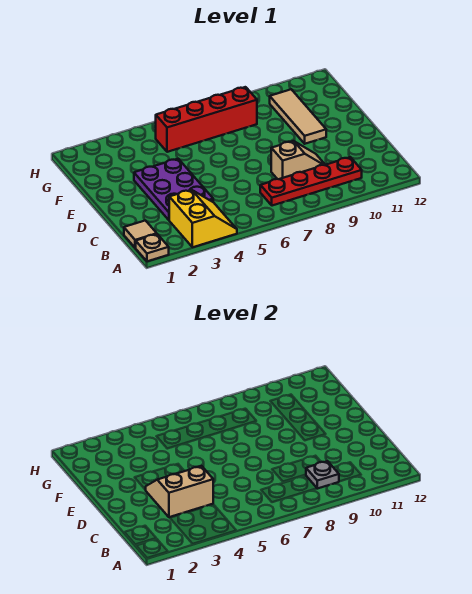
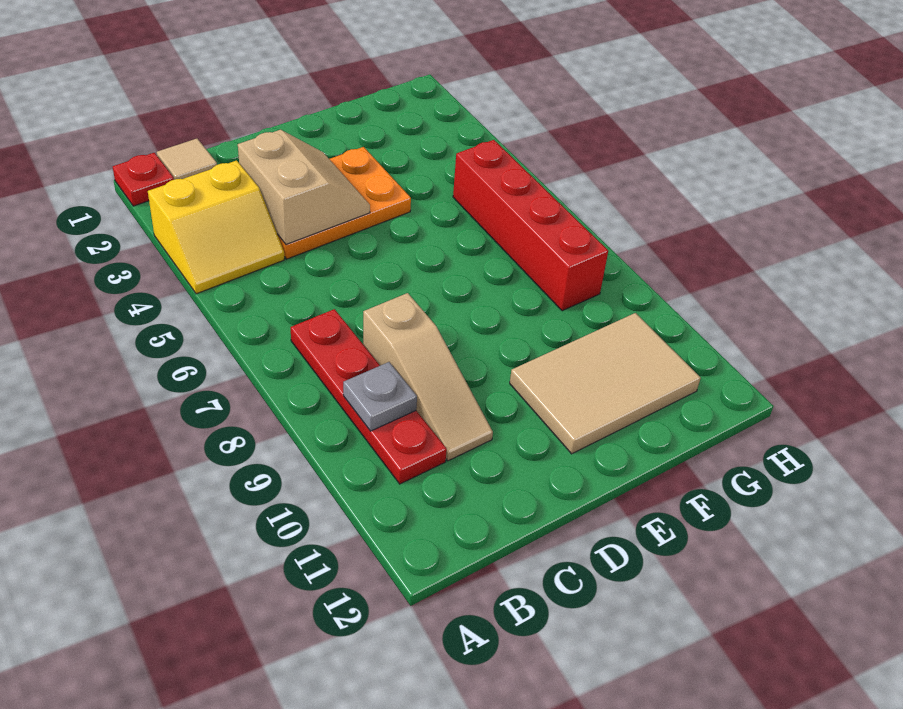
tan 1x1 plate [136,234,169,262] -> red 1x1 plate [113,153,174,206]
purple 2x3 plate [134,159,213,220] -> orange 2x3 plate [277,147,411,259]
tan 1x2 slope [271,141,325,179] -> tan 1x3 slope [363,293,493,461]
tan 1x3 tile [270,89,326,144] -> tan 2x3 tile [510,313,701,454]

